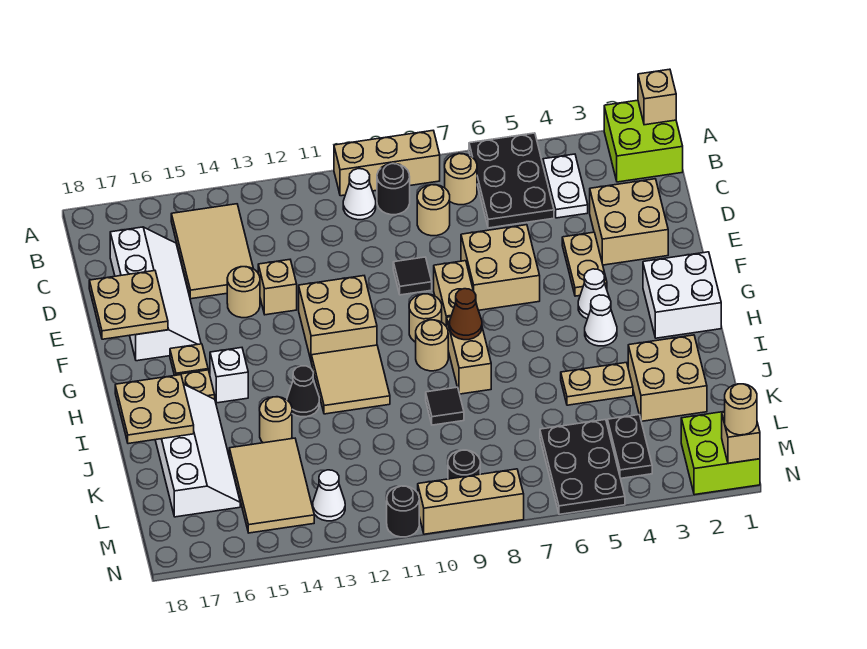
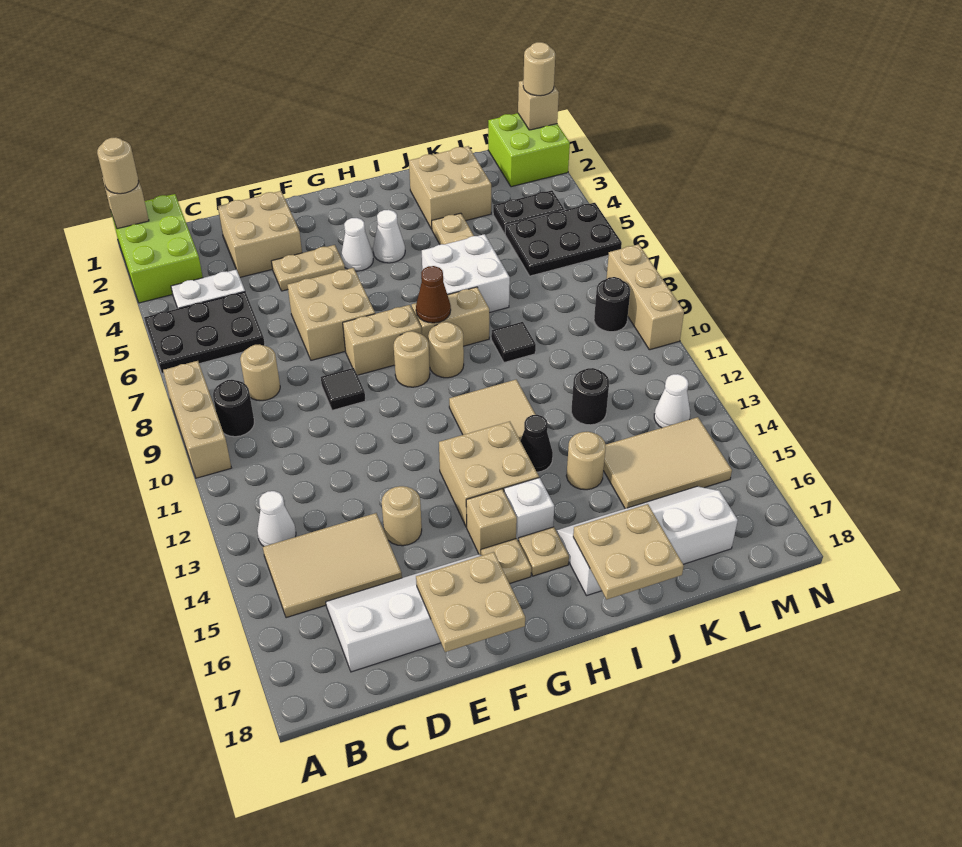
lime 2x2 brick [604,100,683,182] -> lime 2x3 brick [111,194,203,303]
tan 1x1 round brick [445,154,477,205] -> tan 1x1 round brick moved to [97,137,139,194]
white 1x1 cone [343,169,376,220] -> white 1x1 cone moved to [257,491,296,546]
tan 1x1 brick [258,260,297,315] -> tan 1x1 brick moved to [466,489,517,555]
tan 2x2 brick [299,276,377,359] -> tan 2x2 brick moved to [439,421,539,527]
white 2x2 brick [643,252,721,338] -> white 2x2 brick moved to [422,234,510,313]
black 1x1 round brick [387,486,419,537] -> black 1x1 round brick moved to [571,368,609,425]

